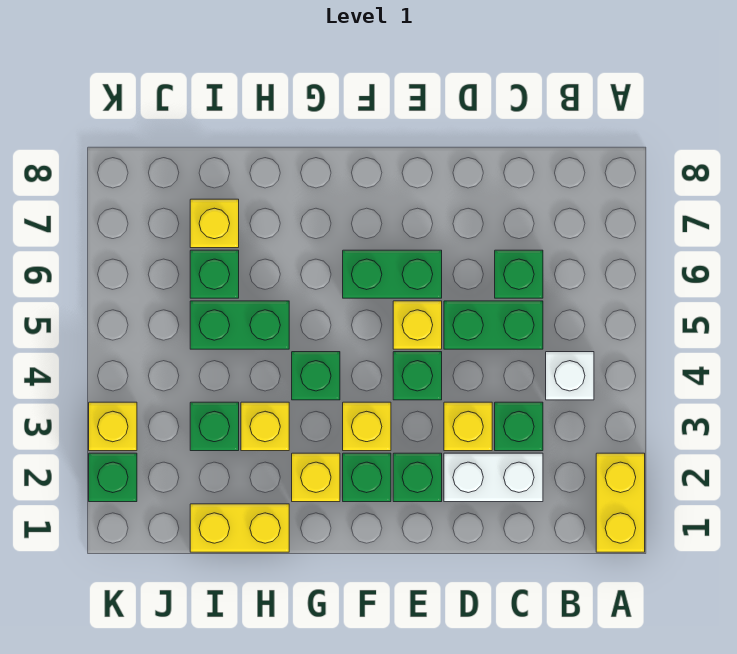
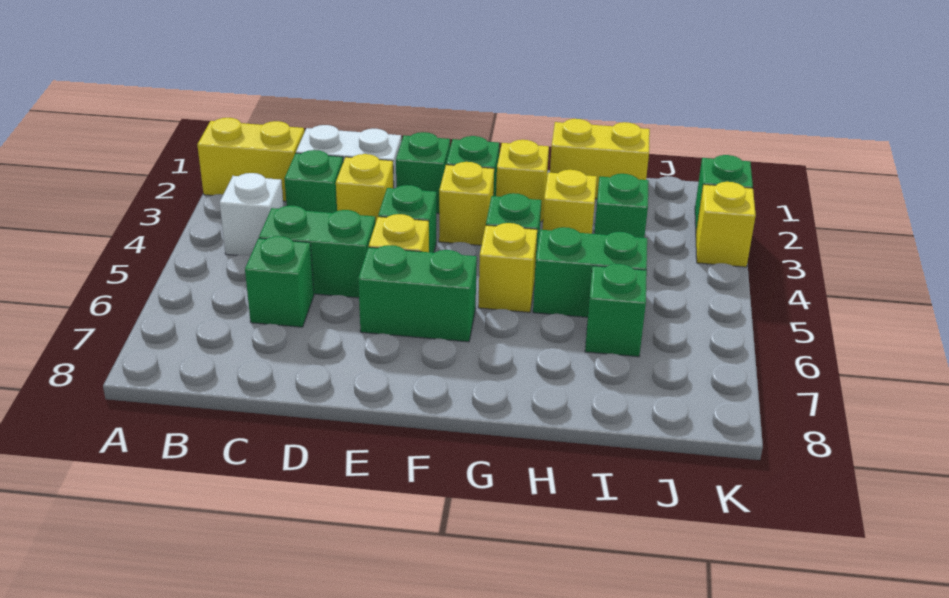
yellow 1x2 brick [596,453,645,552] -> yellow 1x2 brick turned to [197,118,304,201]
yellow 1x1 brick [190,199,239,248] -> yellow 1x1 brick moved to [478,223,537,312]

